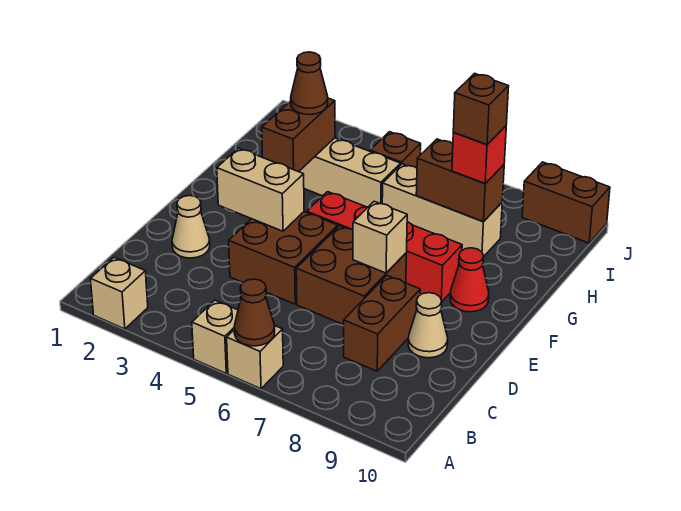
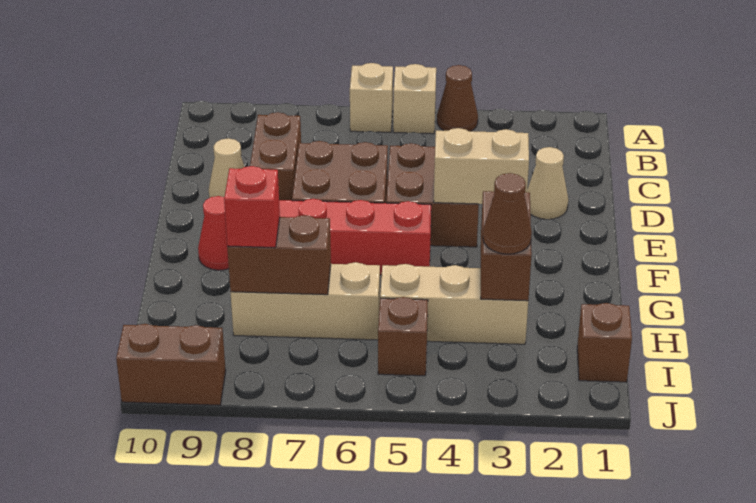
tan 1x1 brick [91,258,148,329] -> none
brown 1x1 cone [234,279,275,346] -> brown 1x1 cone moved to [437,65,478,131]
tan 1x1 brick [353,201,407,273] -> none
brown 1x1 brick [453,73,509,145] -> brown 1x1 brick moved to [577,303,632,382]

